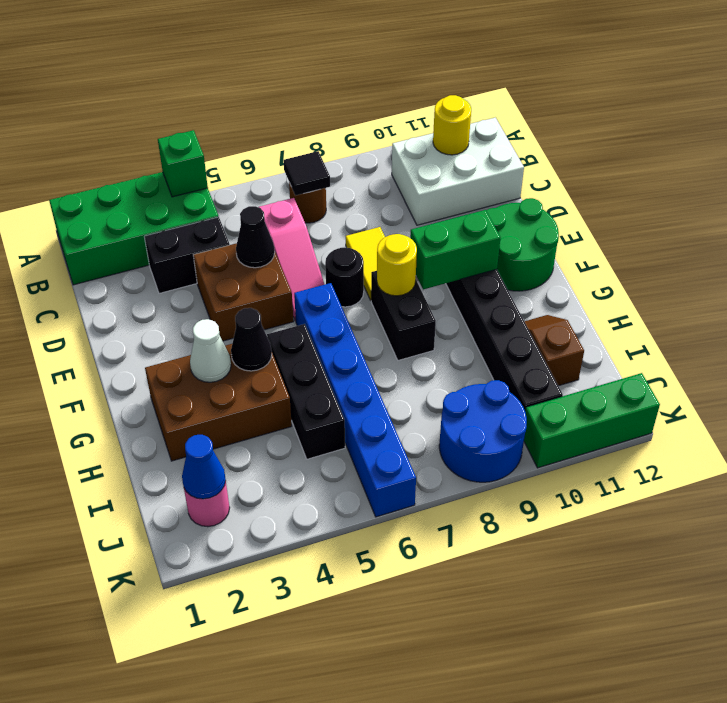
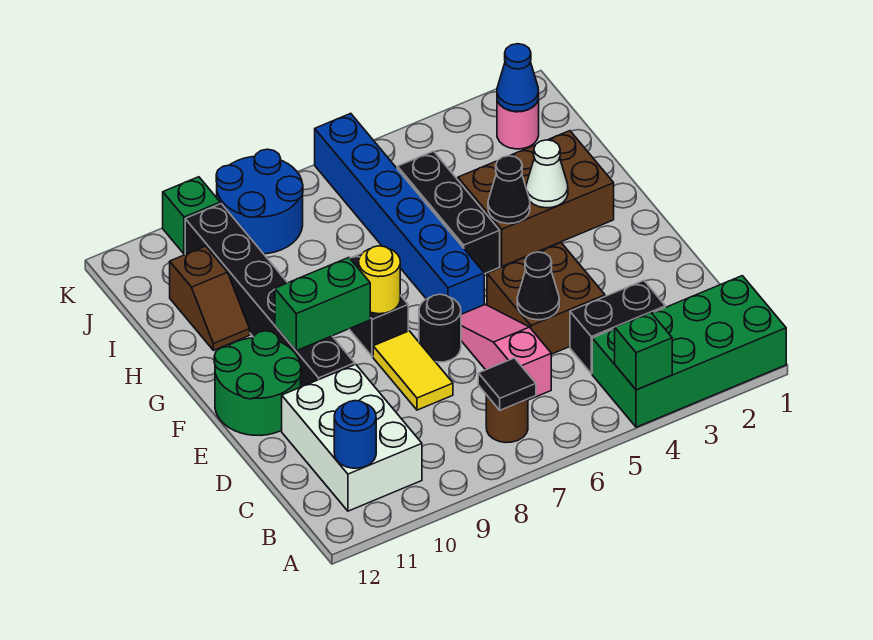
white 2x3 brick [392,118,524,225] -> white 2x3 brick turned to [282,364,422,511]
yellow 1x1 round brick [433,95,471,155] -> blue 1x1 round brick [334,401,376,468]
green 1x3 brick [524,373,660,468] -> green 1x1 brick [163,177,220,254]

